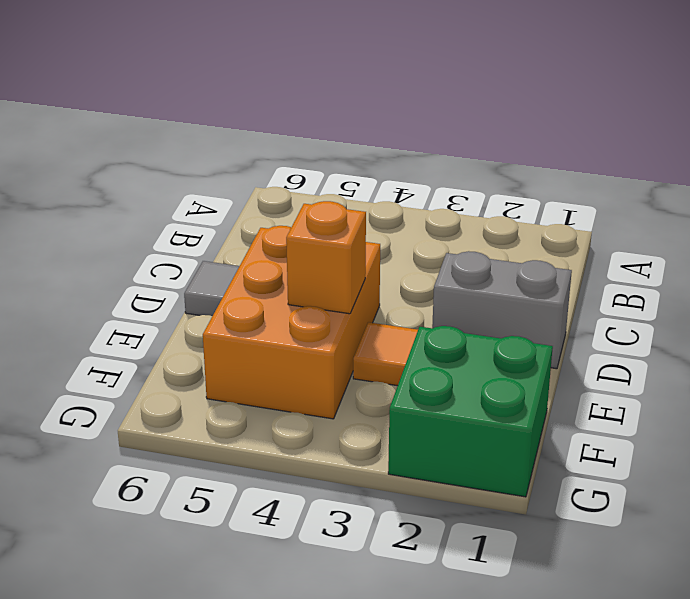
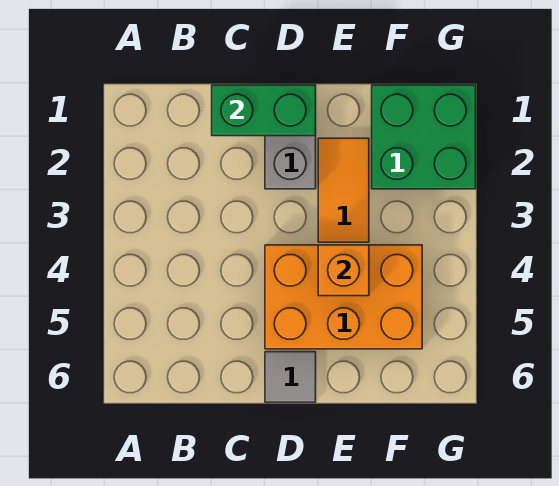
none -> green 1x2 brick [212,85,316,136]

